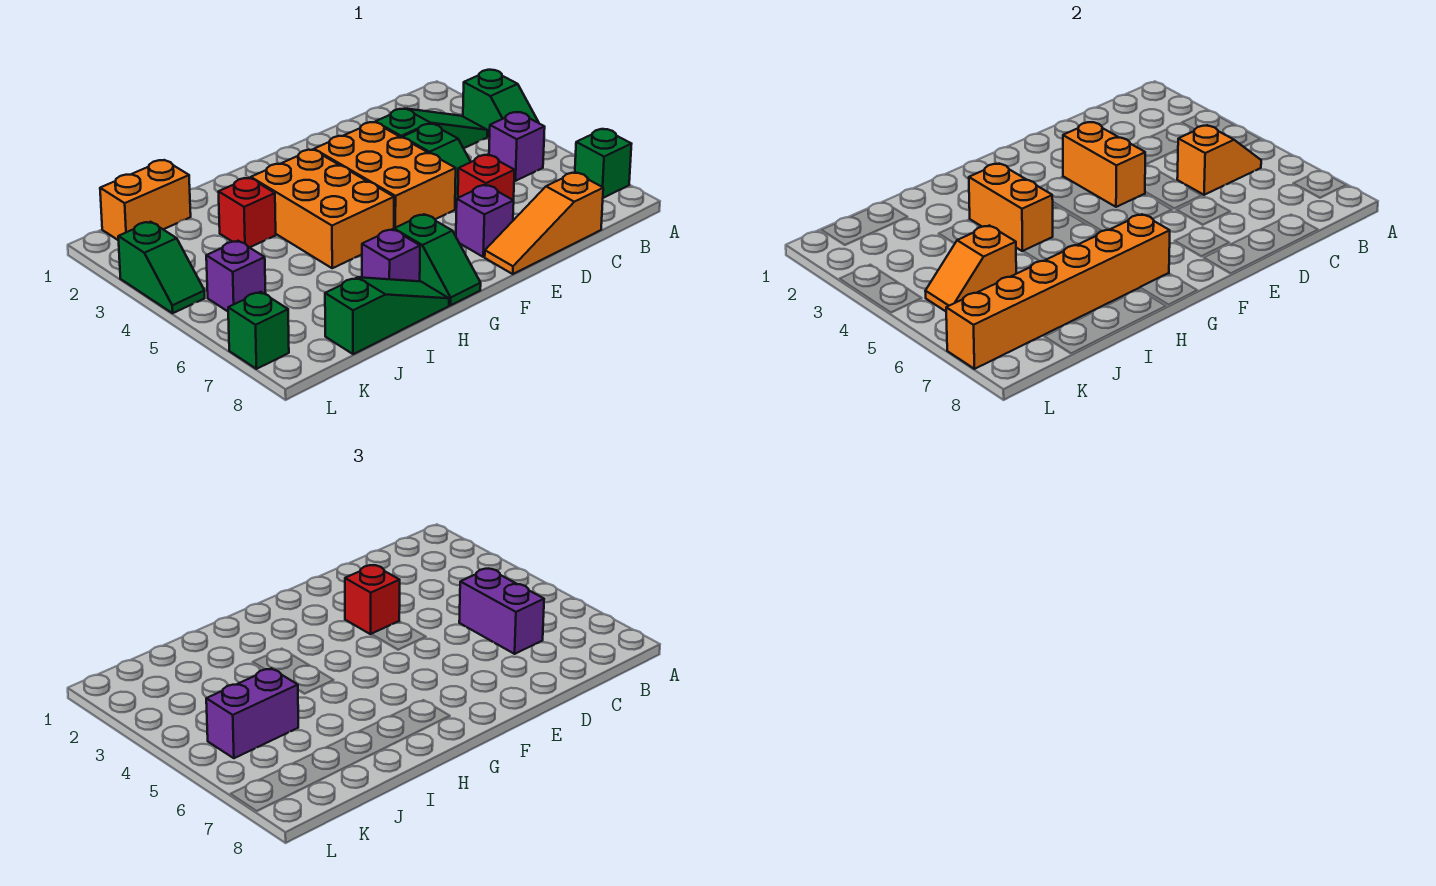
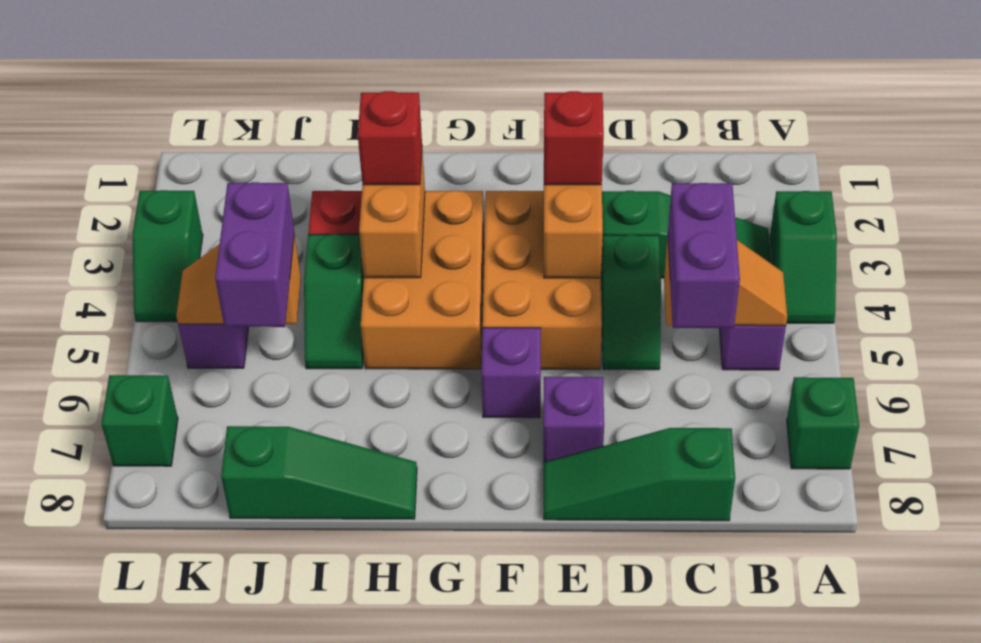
orange 1x3 slope [485,172,603,274] -> green 1x3 slope [543,428,735,521]
red 1x1 brick [458,155,515,200] -> red 1x1 brick moved to [358,91,422,185]
green 1x2 slope [394,214,481,305] -> green 1x2 slope moved to [304,235,364,369]
orange 1x6 brick [946,214,1170,369] -> none
purple 1x1 brick [362,229,420,281] -> purple 1x1 brick moved to [481,328,541,418]
orange 1x2 brick [100,160,191,241] -> none
purple 1x2 brick [206,668,298,758] -> purple 1x2 brick turned to [215,182,294,327]

